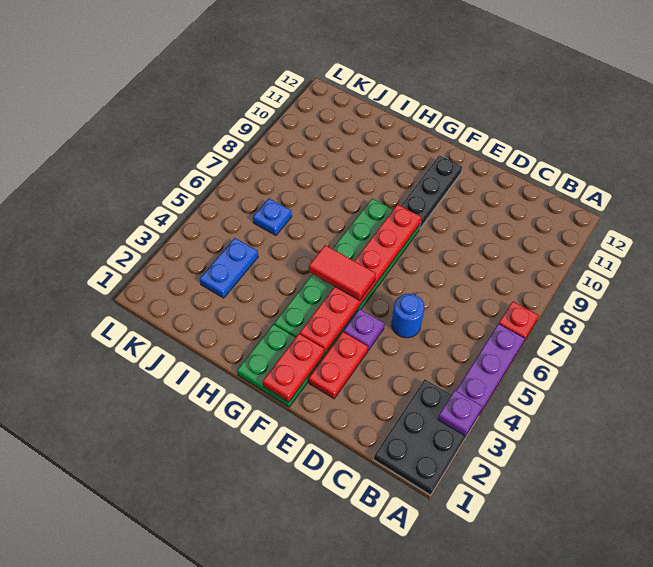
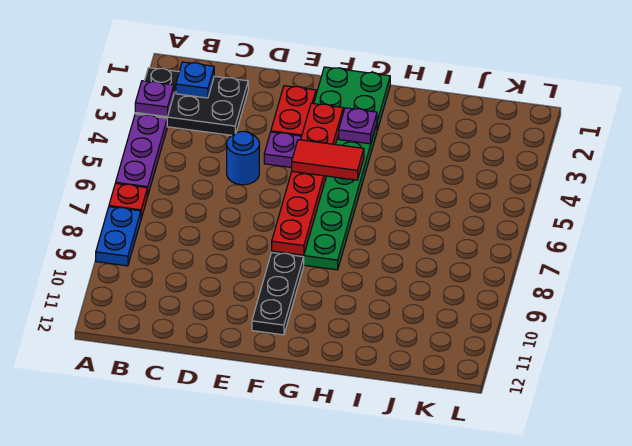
black 2x3 plate [374,379,480,495] -> black 2x3 plate turned to [135,68,248,135]
red 1x2 plate [263,334,324,402] -> none
none -> purple 1x1 plate [339,108,377,144]
blue 1x2 plate [200,238,258,298] -> blue 1x2 plate moved to [96,207,141,266]
blue 1x1 plate [253,199,292,236] -> blue 1x1 plate moved to [176,62,214,98]

